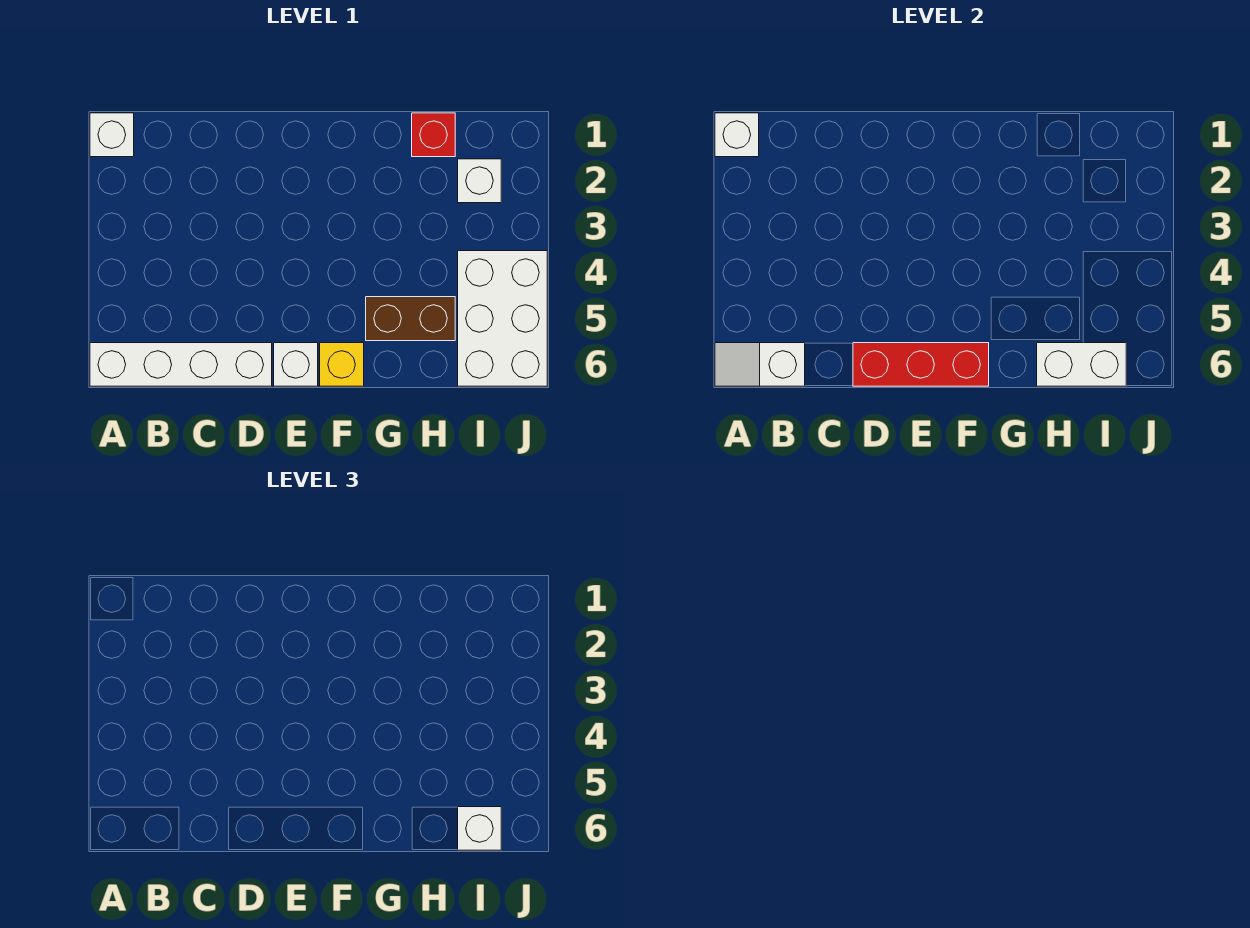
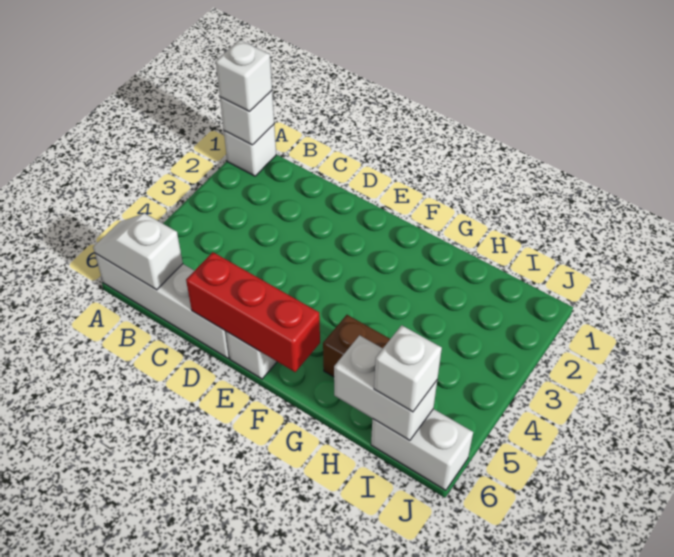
yellow 1x1 brick [320,343,364,386] -> none
red 1x1 brick [412,113,455,157] -> none
white 1x1 brick [458,159,501,203] -> white 1x1 brick moved to [216,40,272,112]
white 2x3 brick [458,251,547,386] -> white 1x2 brick [371,409,473,490]

